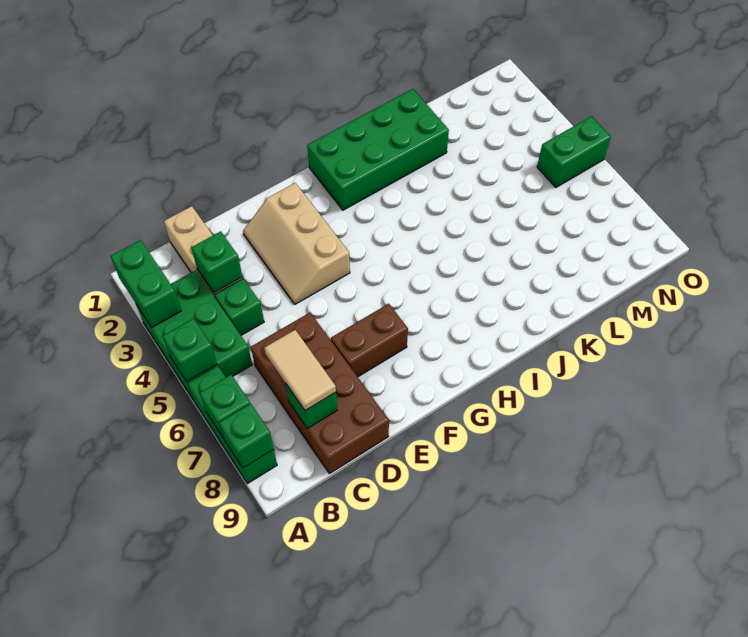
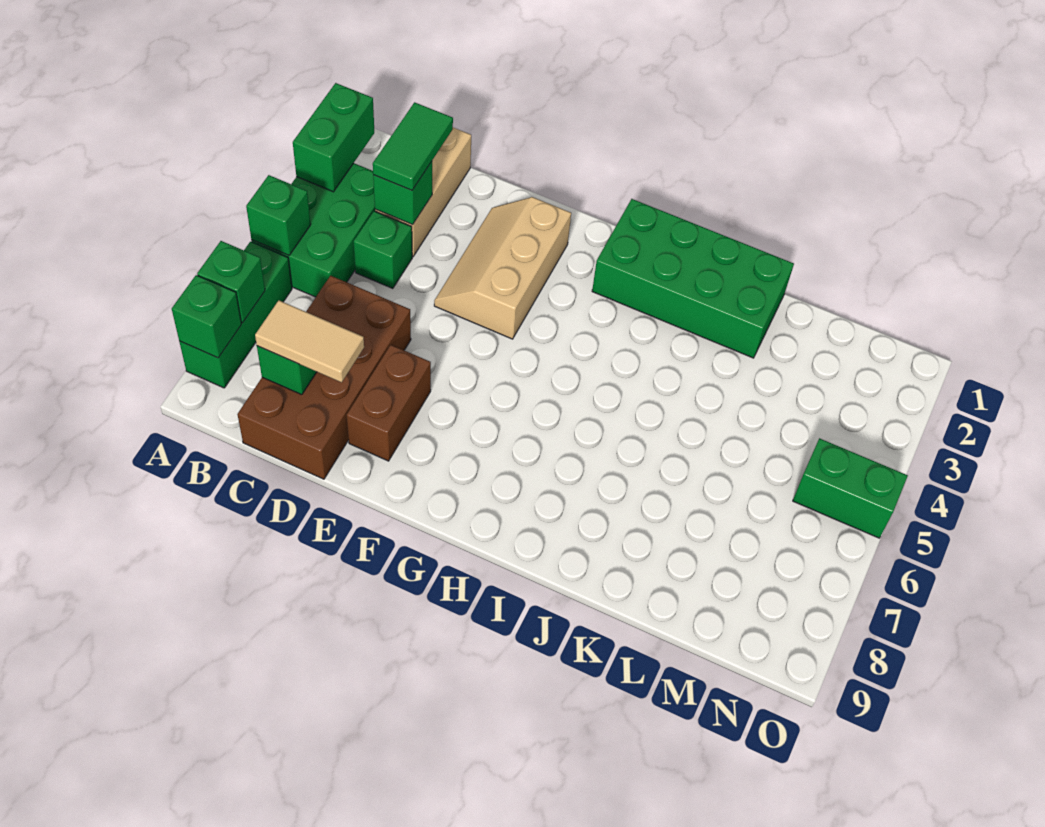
none -> green 1x2 tile [373,102,453,190]
tan 1x2 tile [264,330,336,410] -> tan 1x2 tile turned to [255,301,364,382]
brown 1x2 brick [331,304,408,377] -> brown 1x2 brick turned to [347,345,431,461]

